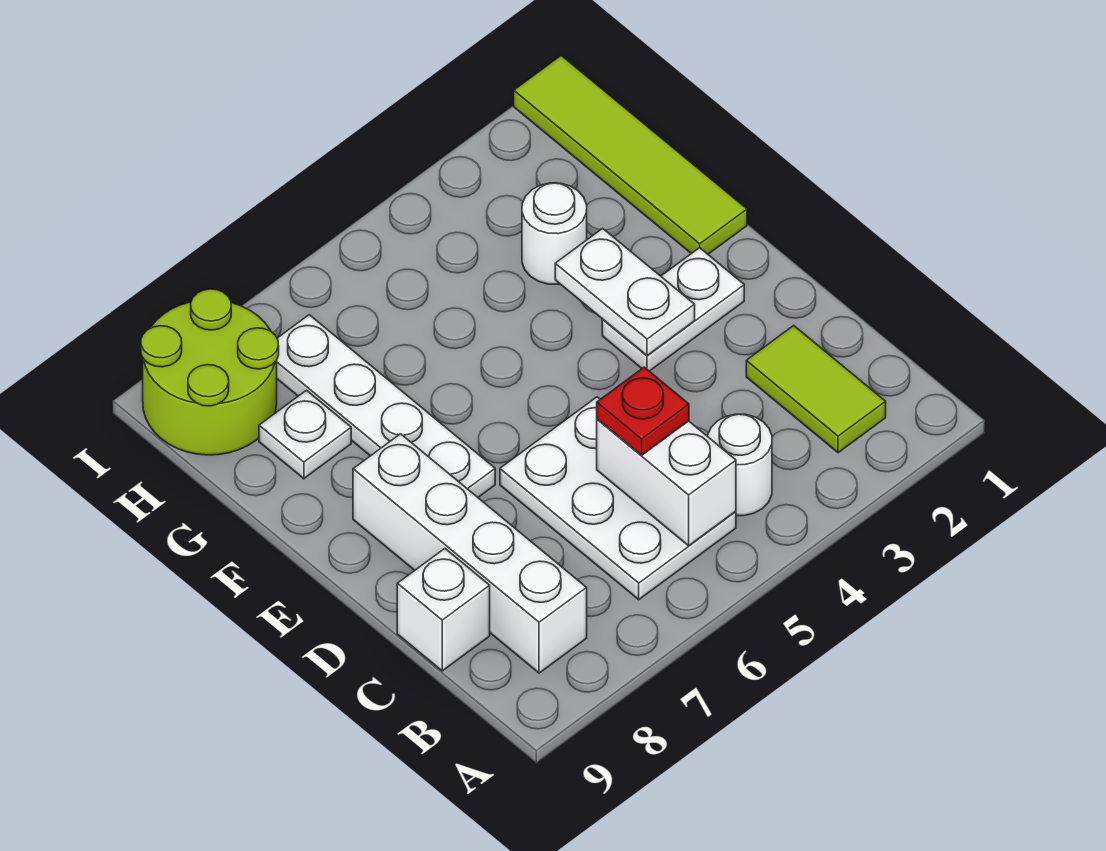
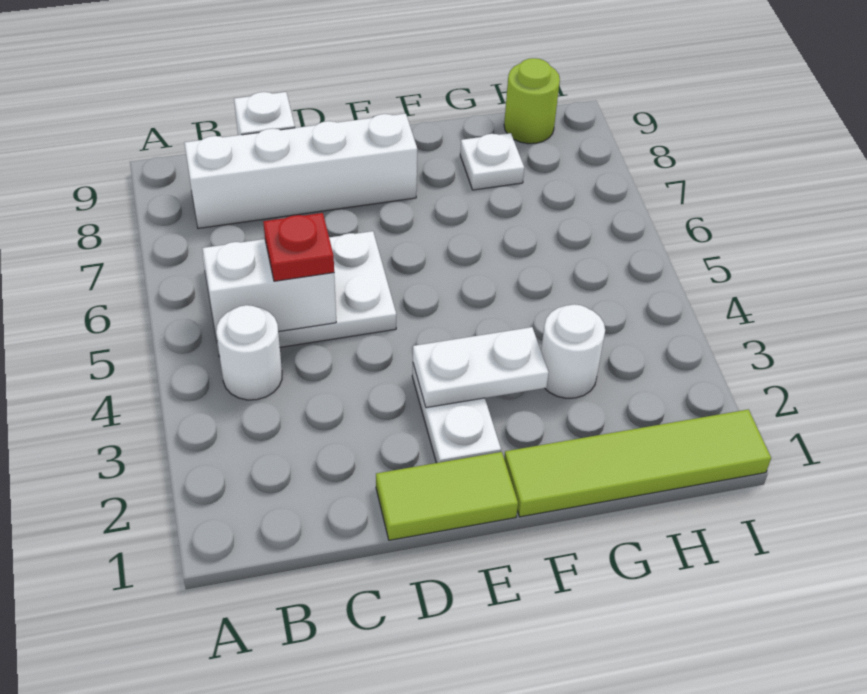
lime 1x2 tile [746,326,886,453] -> lime 1x2 tile moved to [376,452,518,540]
white 1x4 plate [277,315,495,497] -> none
lime 2x2 round brick [141,289,279,455] -> lime 1x1 round brick [504,58,560,144]

